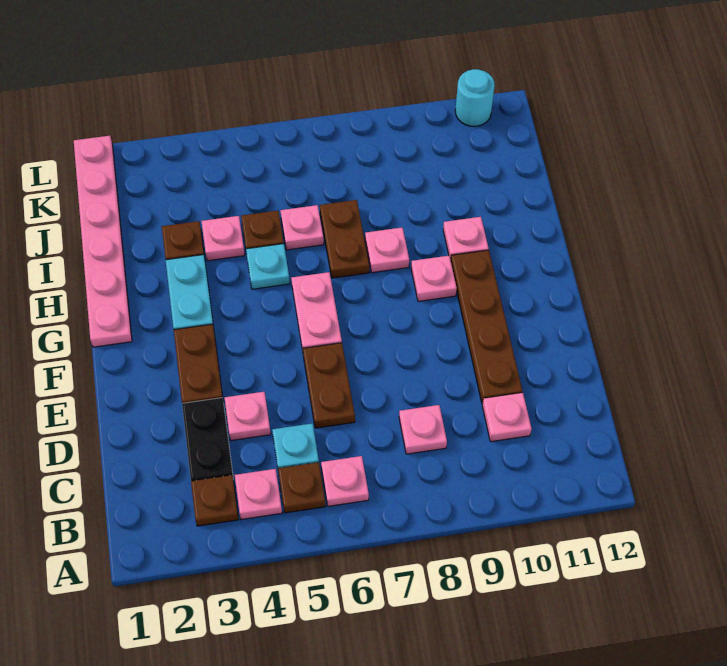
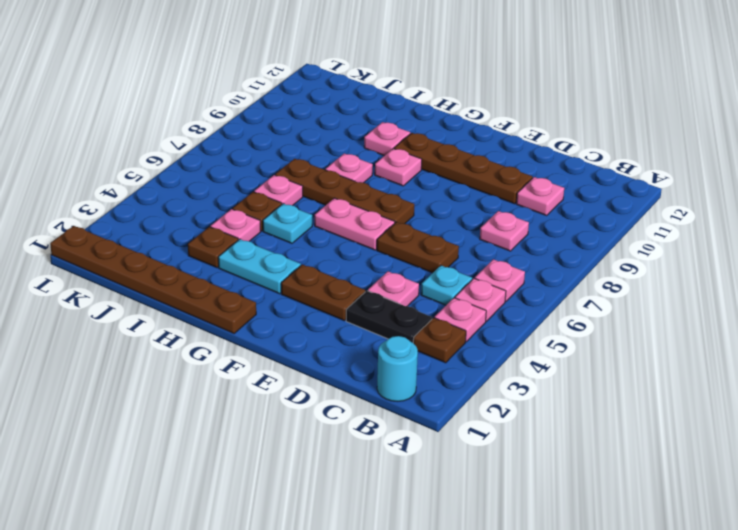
brown 1x1 plate [278,462,326,513] -> pink 1x1 plate [455,278,506,321]
pink 1x6 plate [74,136,132,347] -> brown 1x6 plate [50,226,256,333]
brown 1x2 plate [320,200,369,278] -> brown 1x4 plate [275,159,414,224]
cyan 1x1 round brick [455,69,495,126] -> cyan 1x1 round brick moved to [377,336,418,401]

